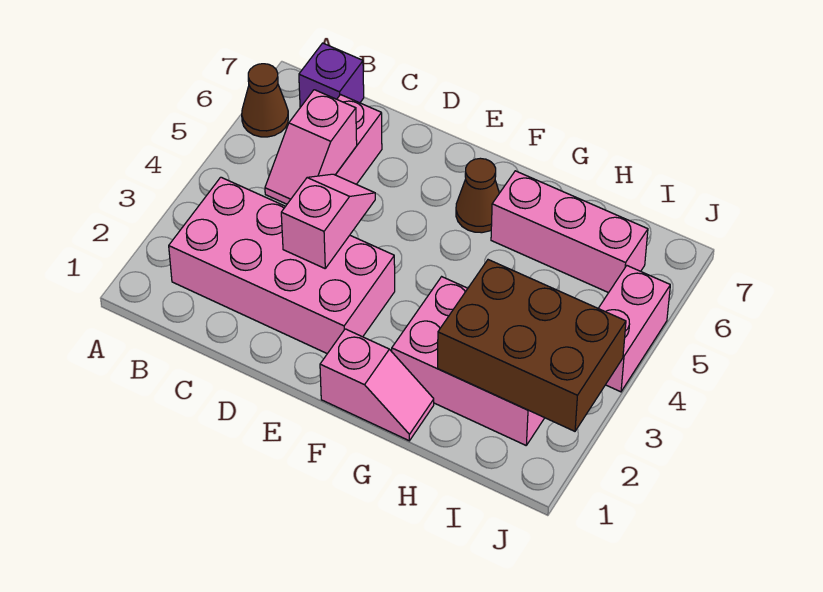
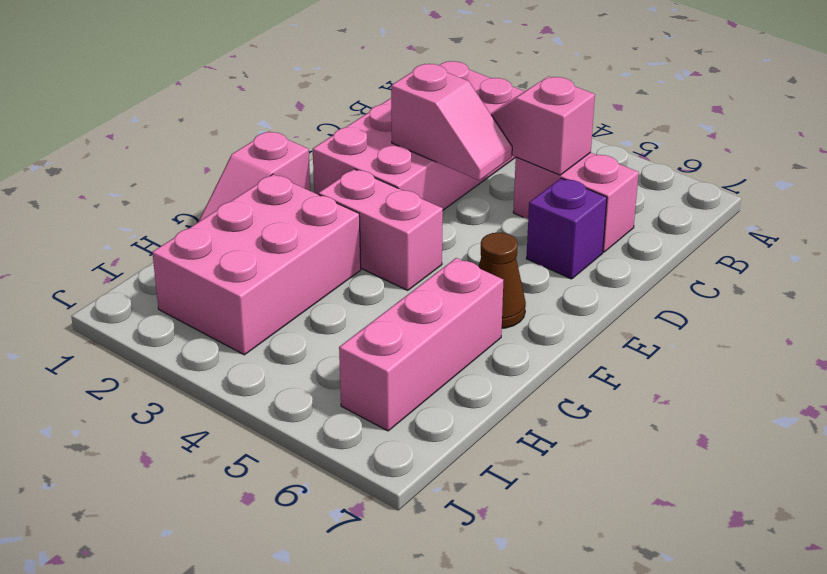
brown 1x1 cone [242,64,288,137] -> none
purple 1x1 brick [299,43,364,107] -> purple 1x1 brick moved to [526,178,607,279]
brown 2x3 brick [438,260,626,431] -> none
pink 1x2 brick [598,266,670,392] -> pink 1x2 brick moved to [318,169,443,290]

